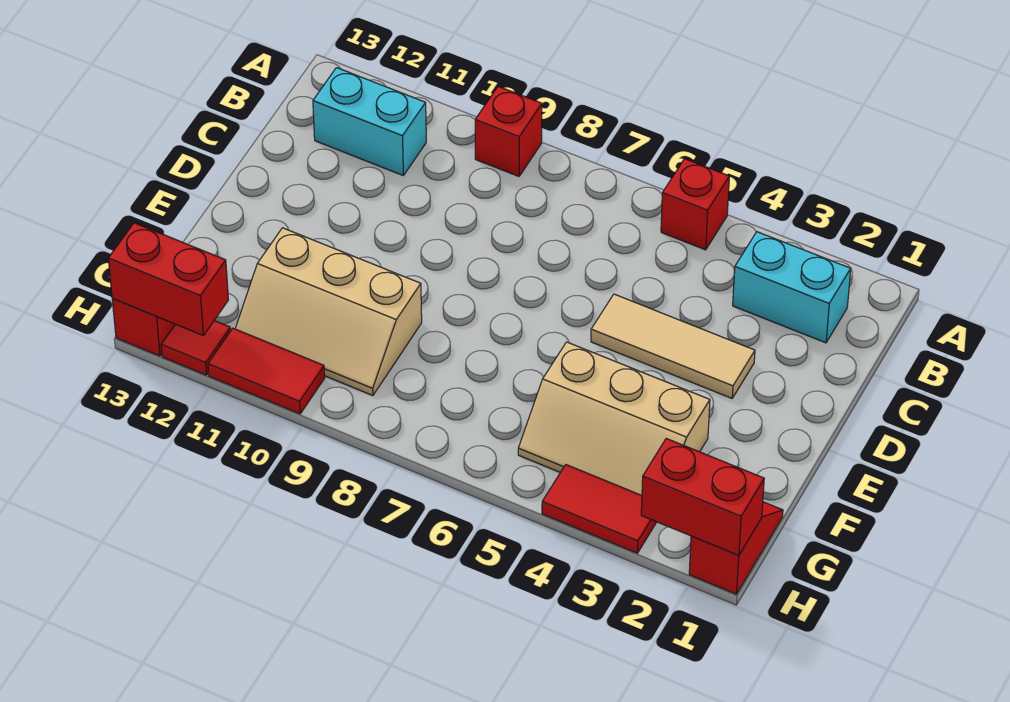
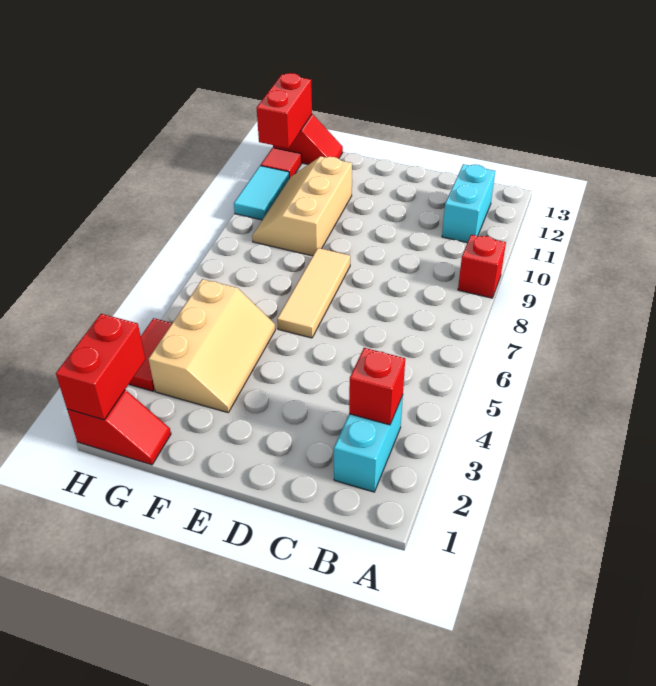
red 1x1 brick [661,159,729,250] -> red 1x1 brick moved to [349,348,405,425]
tan 1x3 tile [591,294,755,398] -> tan 1x3 tile moved to [277,248,350,338]
tan 2x3 slope [518,342,710,495] -> tan 2x3 slope turned to [149,279,275,413]
red 1x2 tile [208,328,325,414] -> cyan 1x2 tile [234,166,289,220]

